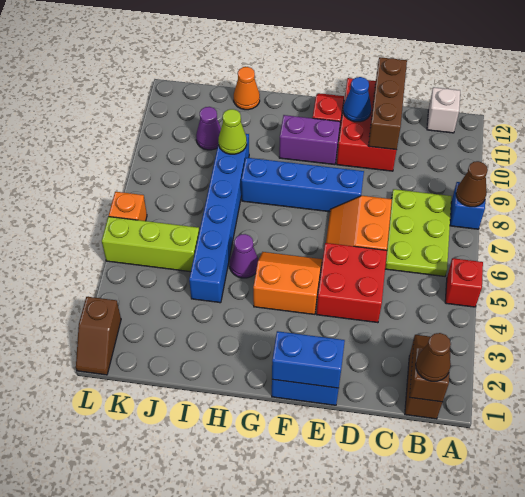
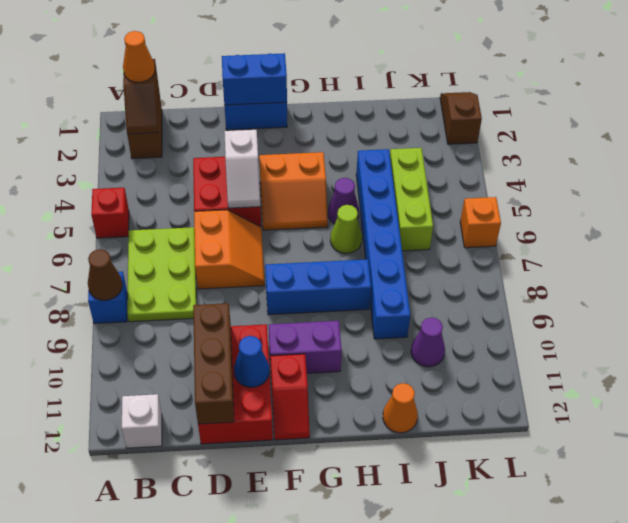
brown 1x1 cone [416,333,451,381] -> orange 1x1 cone [123,31,155,82]
none -> white 1x2 slope [224,130,261,208]
blue 1x4 brick [241,158,364,212] -> blue 1x3 brick [265,259,371,315]
lime 1x1 cone [218,109,247,154] -> lime 1x1 cone moved to [330,205,362,253]
lime 1x3 brick [102,217,199,272] -> lime 1x3 brick turned to [390,148,433,251]

